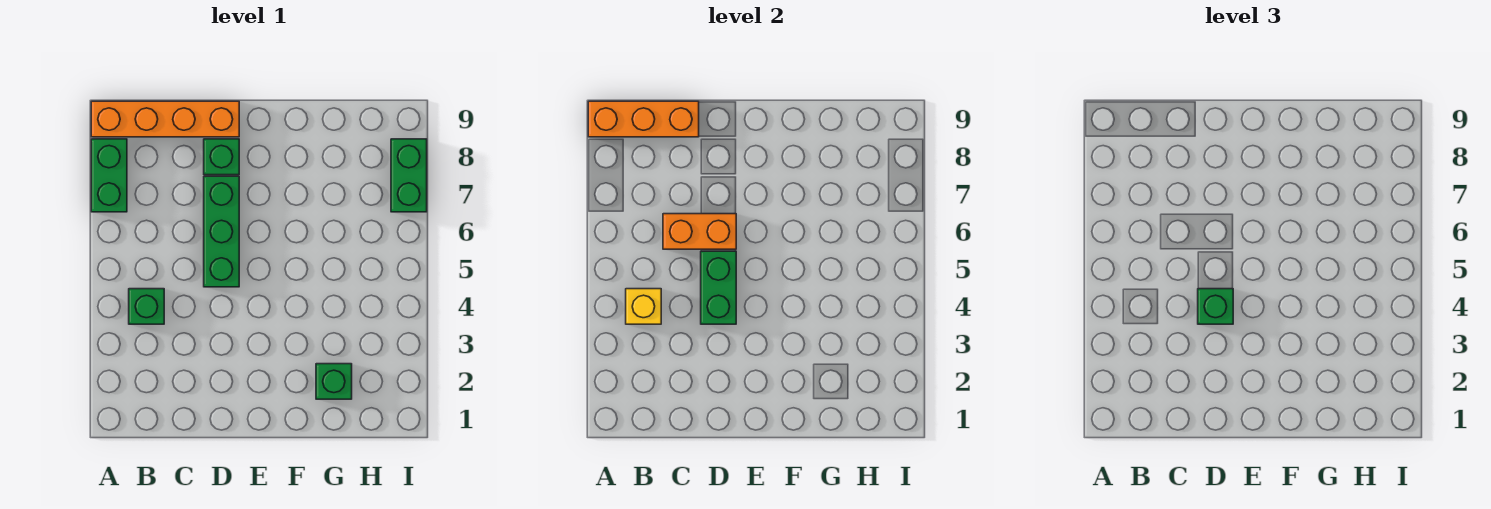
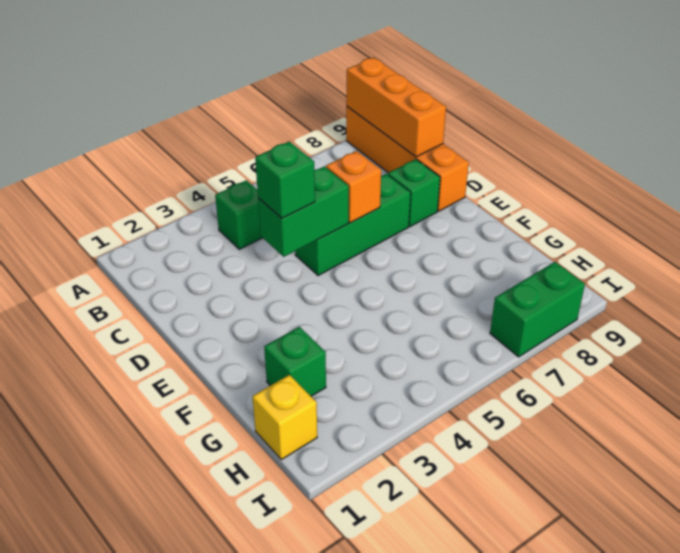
green 1x2 brick [91,139,127,212] -> none
yellow 1x1 brick [626,289,661,324] -> yellow 1x1 brick moved to [252,375,317,460]
orange 1x2 brick [663,214,736,249] -> orange 1x1 brick [326,151,381,223]

